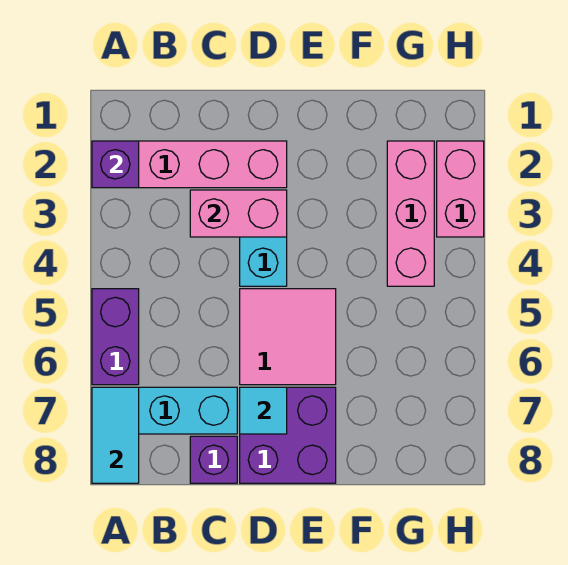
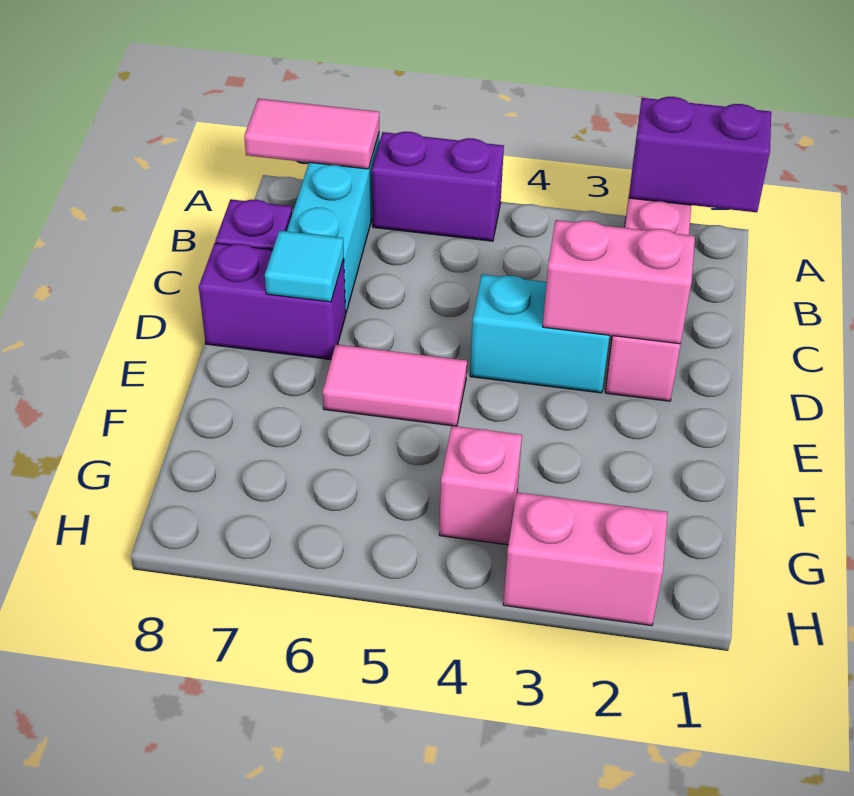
purple 1x1 brick [92,141,139,188] -> purple 1x2 brick [629,97,771,212]
cyan 1x2 tile [92,387,139,483] -> pink 1x2 tile [244,99,379,169]
pink 1x2 brick [190,190,287,237] -> pink 1x2 brick turned to [543,220,695,344]
pink 2x2 tile [240,289,336,385] -> pink 1x2 tile [323,344,467,426]
purple 2x2 brick [240,387,336,483] -> purple 1x2 brick [199,243,346,360]
pink 1x3 brick [387,141,434,286] -> pink 1x1 brick [439,426,522,545]

